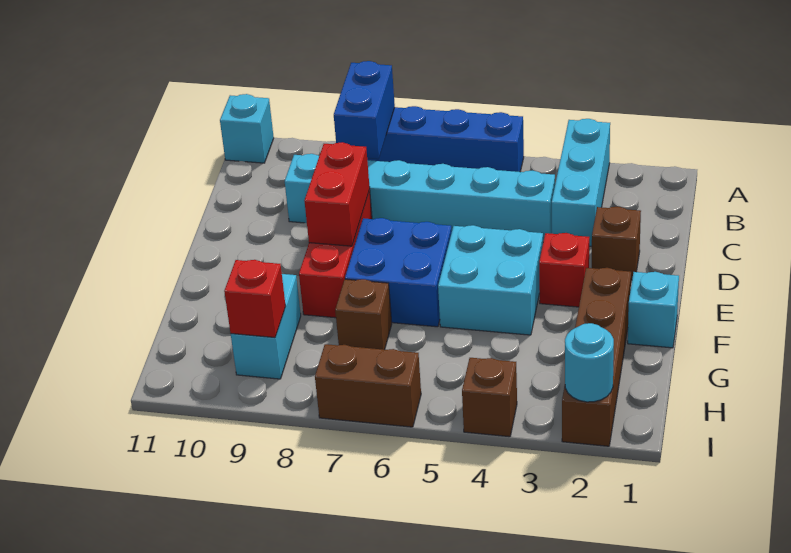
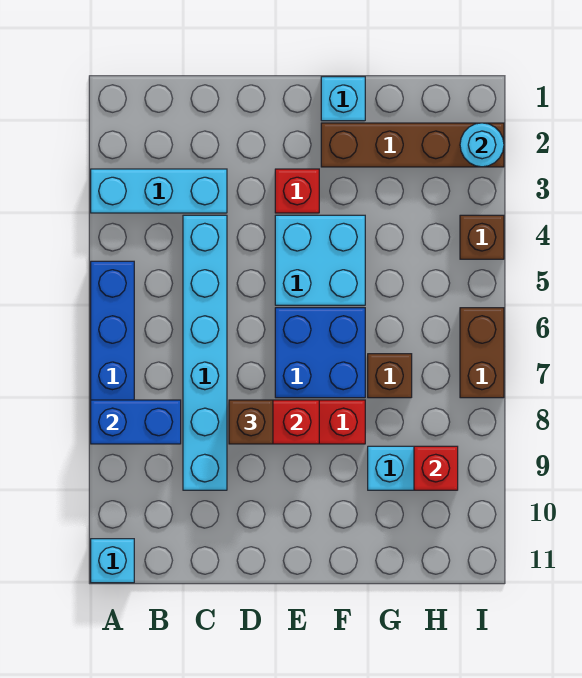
brown 1x1 brick [592,207,641,280] -> brown 1x1 brick moved to [229,400,273,444]

